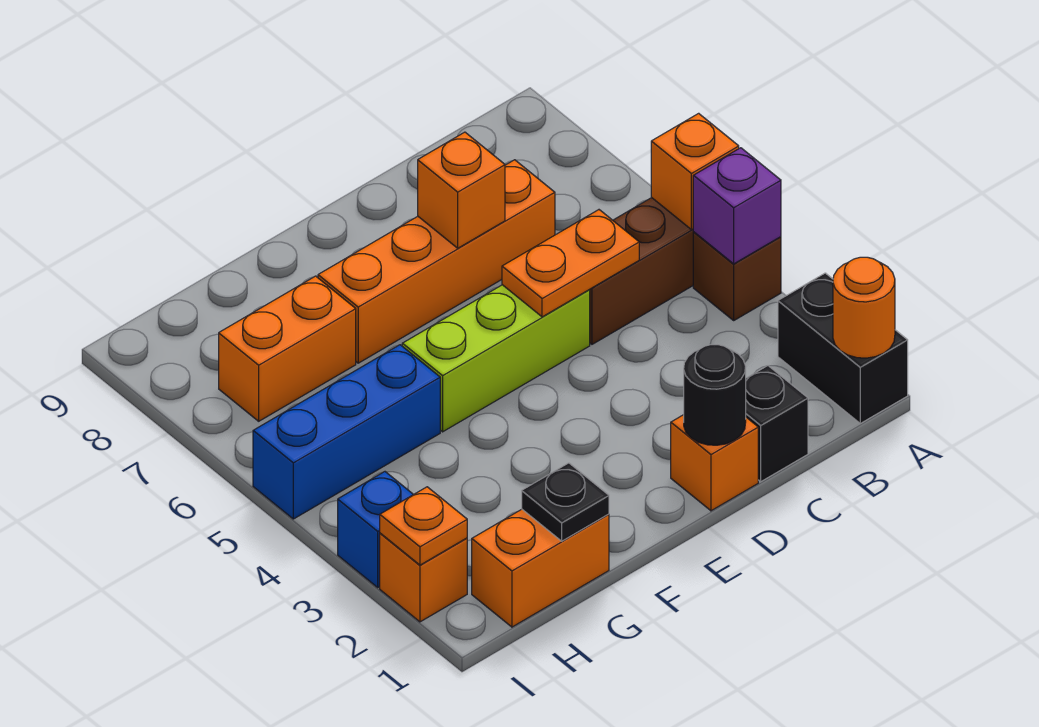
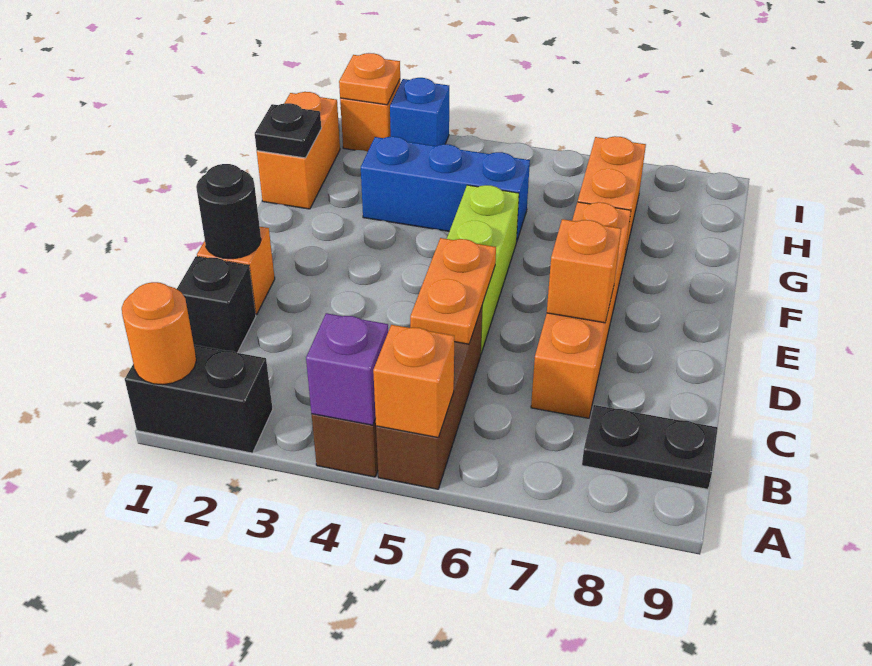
none -> black 1x2 plate [582,405,718,489]
blue 1x3 brick [253,345,440,519] -> blue 1x3 brick turned to [361,137,530,242]

